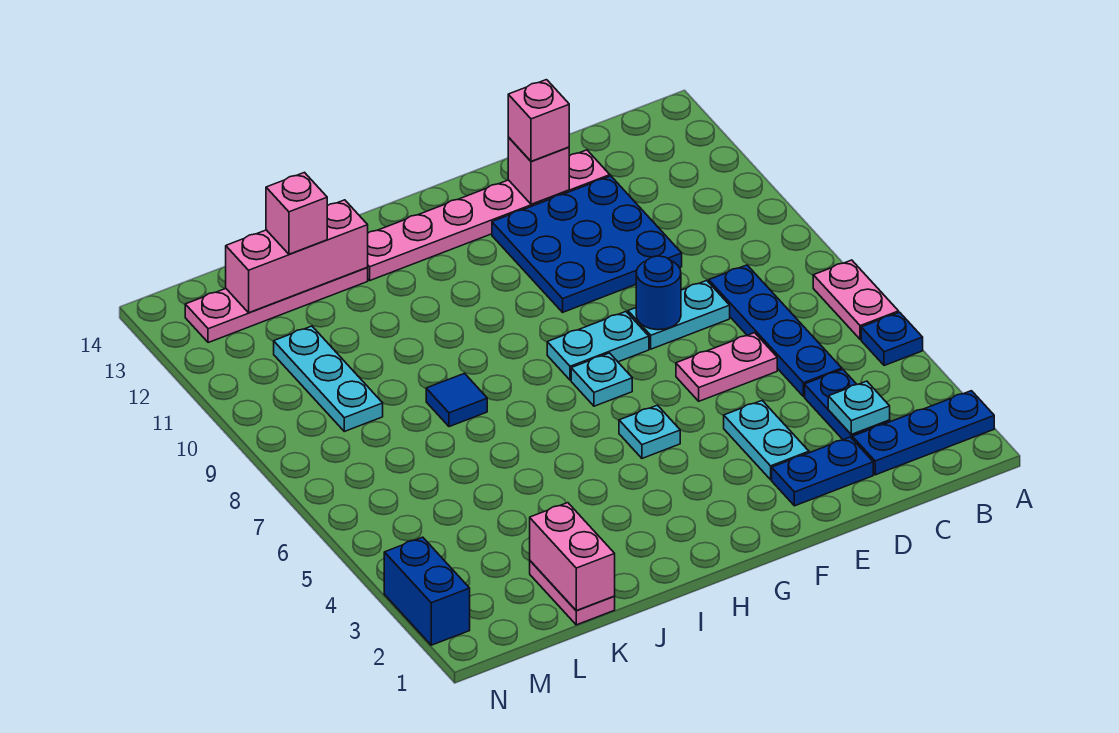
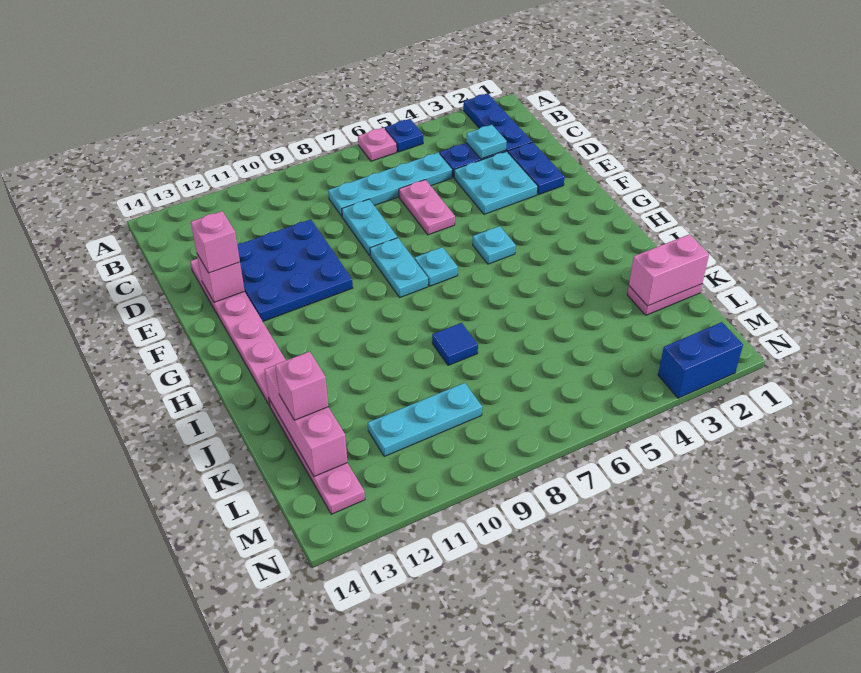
pink 1x2 plate [813,260,899,339] -> pink 1x1 plate [358,128,397,161]
blue 1x4 plate [709,265,842,397] -> cyan 1x4 plate [328,153,452,216]
cyan 1x2 plate [724,401,809,480] -> cyan 2x2 plate [454,151,538,214]
blue 1x1 round brick [636,256,681,330] -> none

